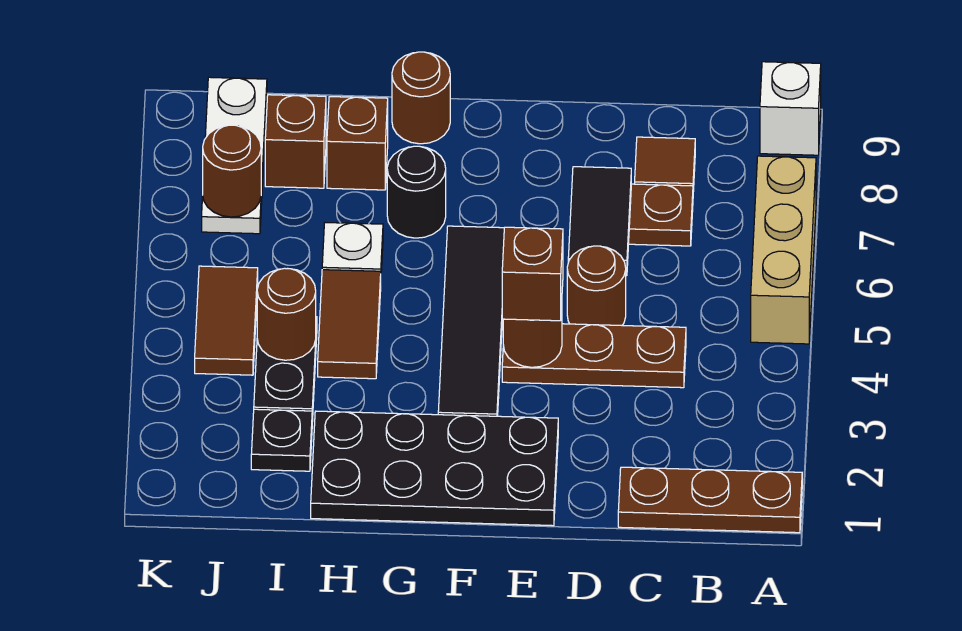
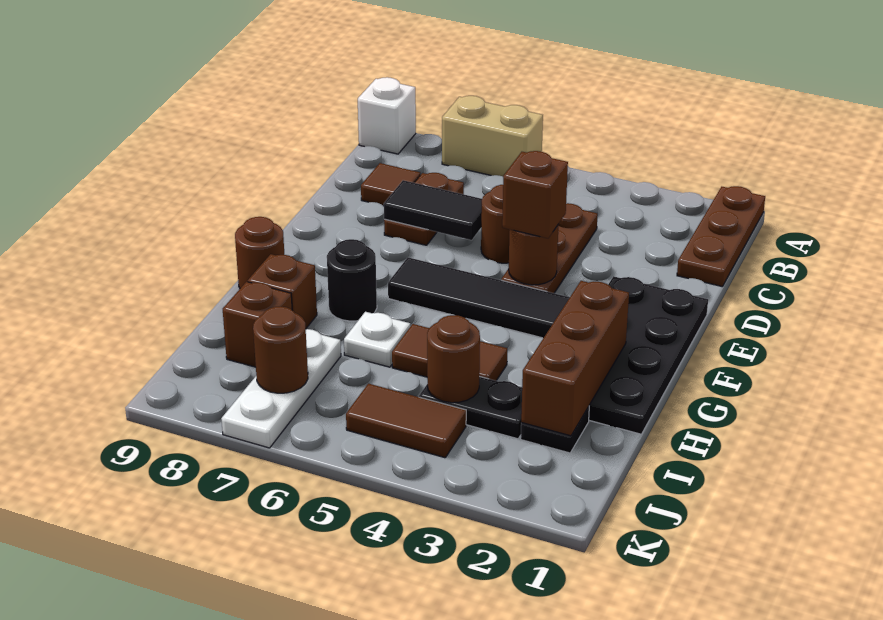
tan 1x3 brick [751,156,816,344] -> tan 1x2 brick [442,96,543,176]
none -> brown 1x3 brick [521,281,629,436]
white 1x3 plate [202,77,267,234] -> white 1x3 plate turned to [221,329,341,448]

